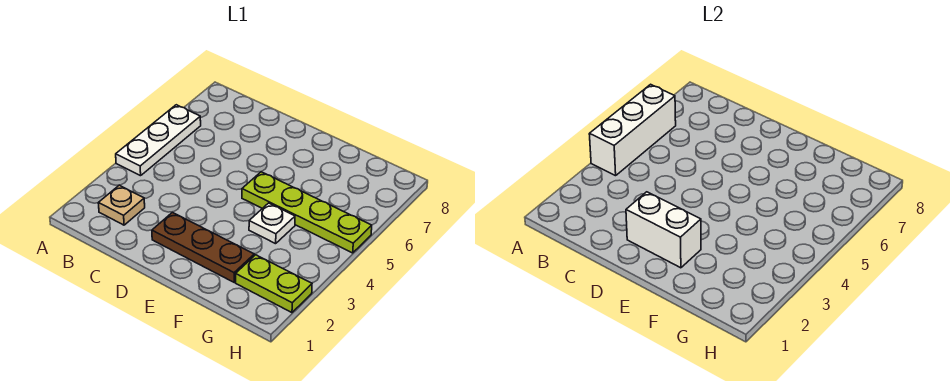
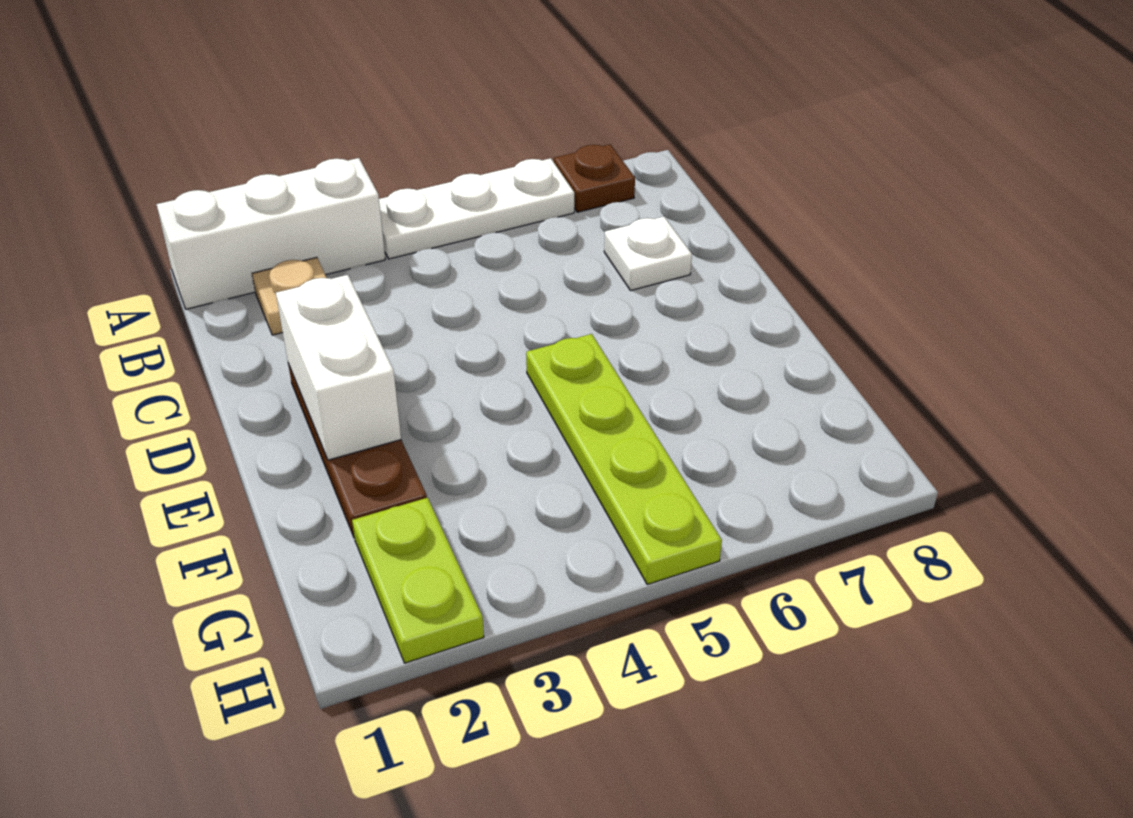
white 1x3 brick [589,84,676,176] -> white 1x3 brick moved to [156,158,385,309]
none -> brown 1x1 plate [554,144,635,212]
white 1x1 plate [249,203,295,244] -> white 1x1 plate moved to [604,217,692,291]

